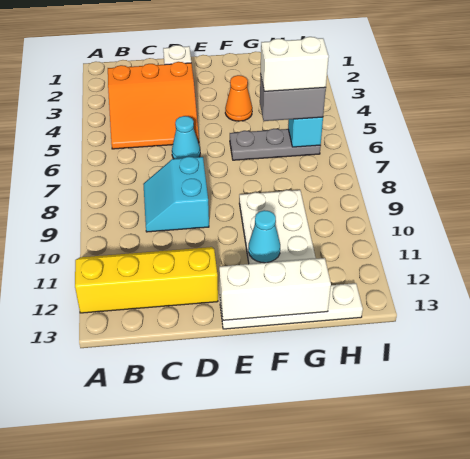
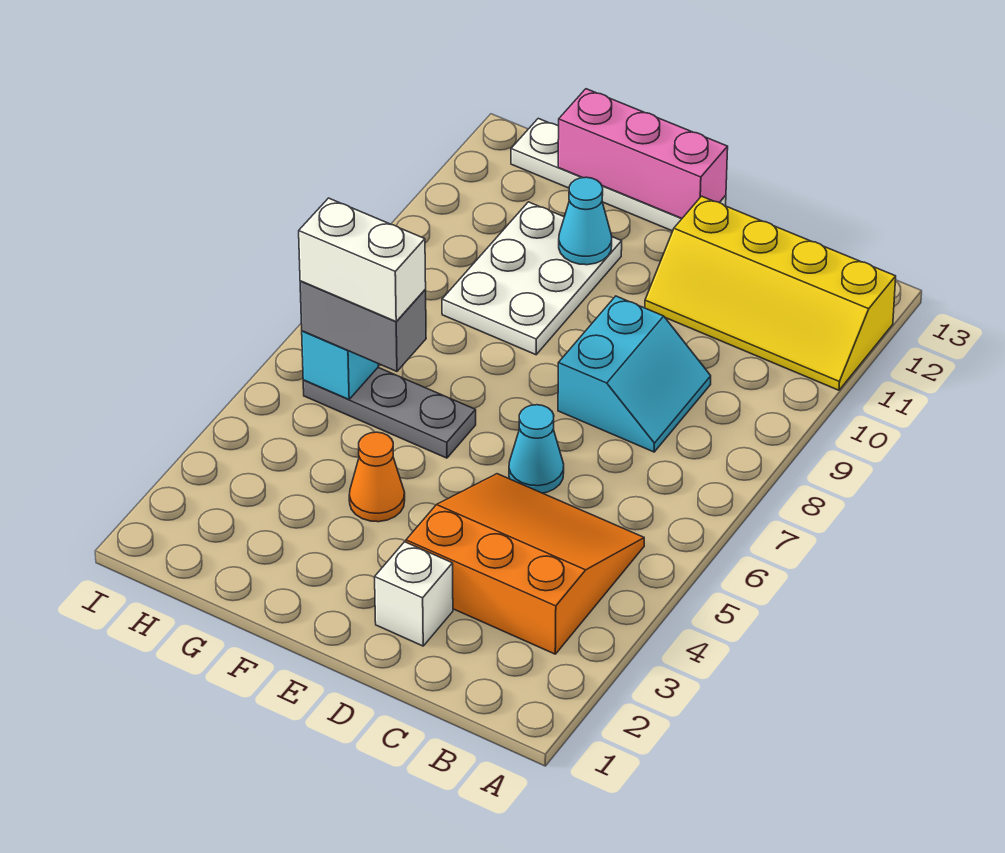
white 1x3 brick [219,258,331,320] -> pink 1x3 brick [558,89,728,218]

